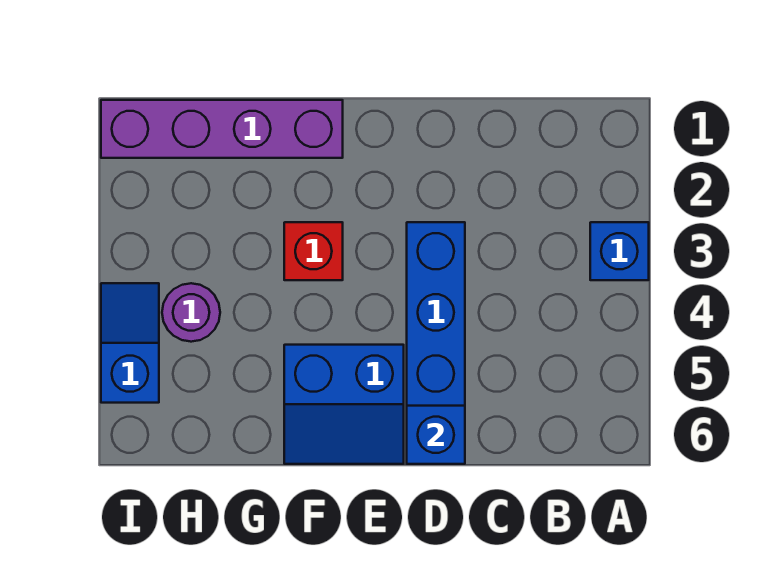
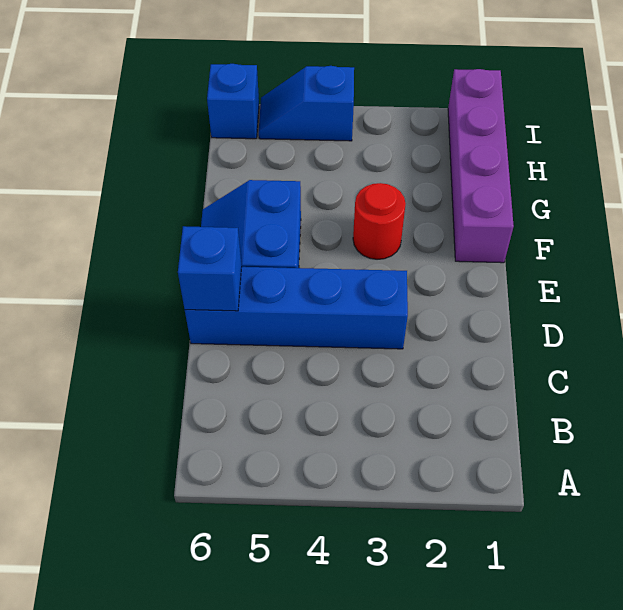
blue 1x1 brick [590,222,649,280] -> blue 1x1 brick moved to [207,64,259,139]
red 1x1 brick [284,222,343,280] -> red 1x1 round brick [353,183,406,259]
purple 1x1 round brick [162,283,220,342] -> none
blue 1x2 slope [101,283,159,403] -> blue 1x2 slope turned to [259,66,354,141]

